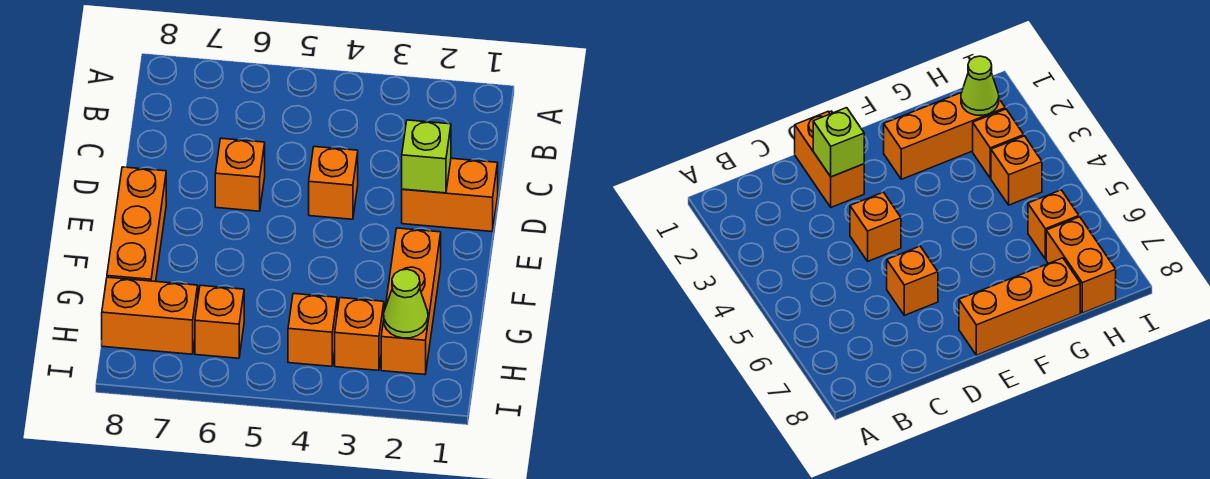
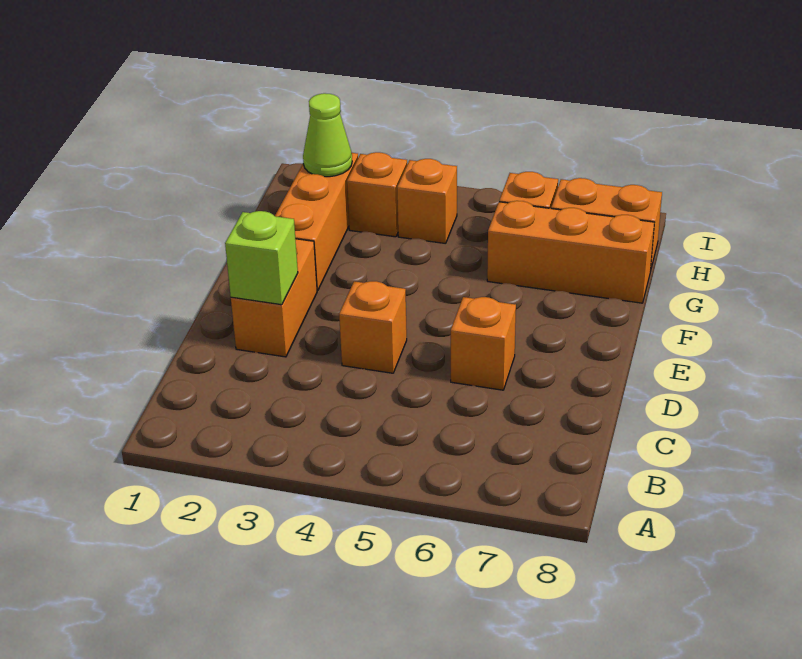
orange 1x2 brick [402,158,498,231] -> orange 1x2 brick turned to [231,239,317,357]
orange 1x3 brick [107,167,166,282] -> orange 1x3 brick turned to [487,201,655,303]

